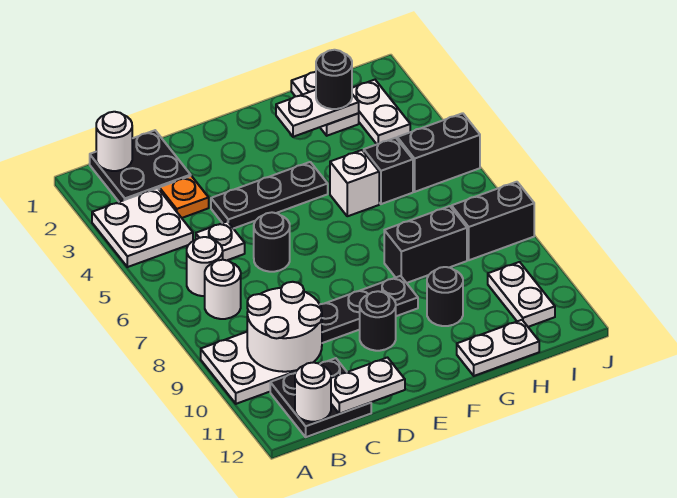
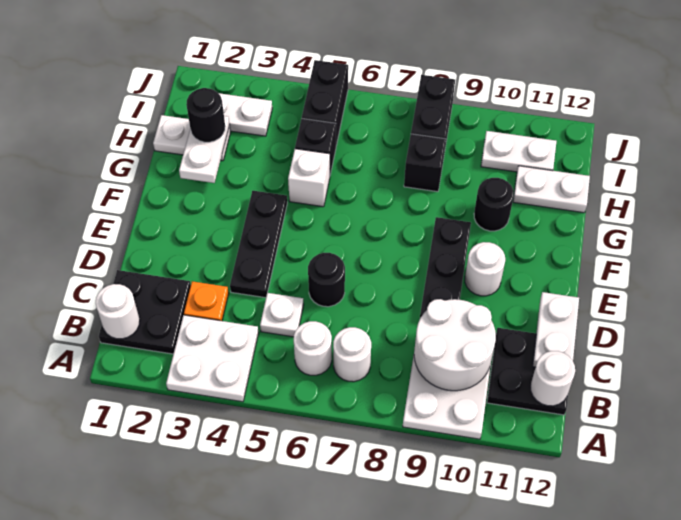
black 1x1 round brick [360,291,396,351] -> white 1x1 round brick [465,242,505,296]
black 1x2 brick [384,206,467,283] -> black 1x1 brick [404,134,446,192]
white 1x2 plate [457,320,539,376] -> white 1x2 plate turned to [513,166,590,213]

